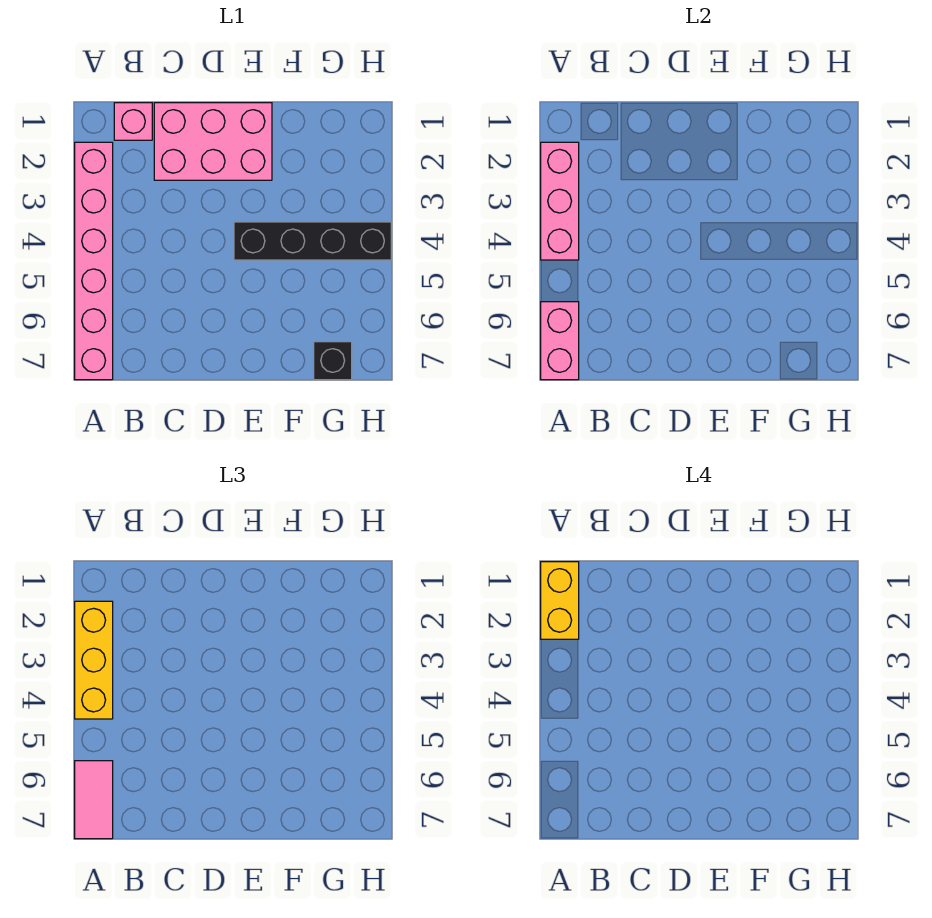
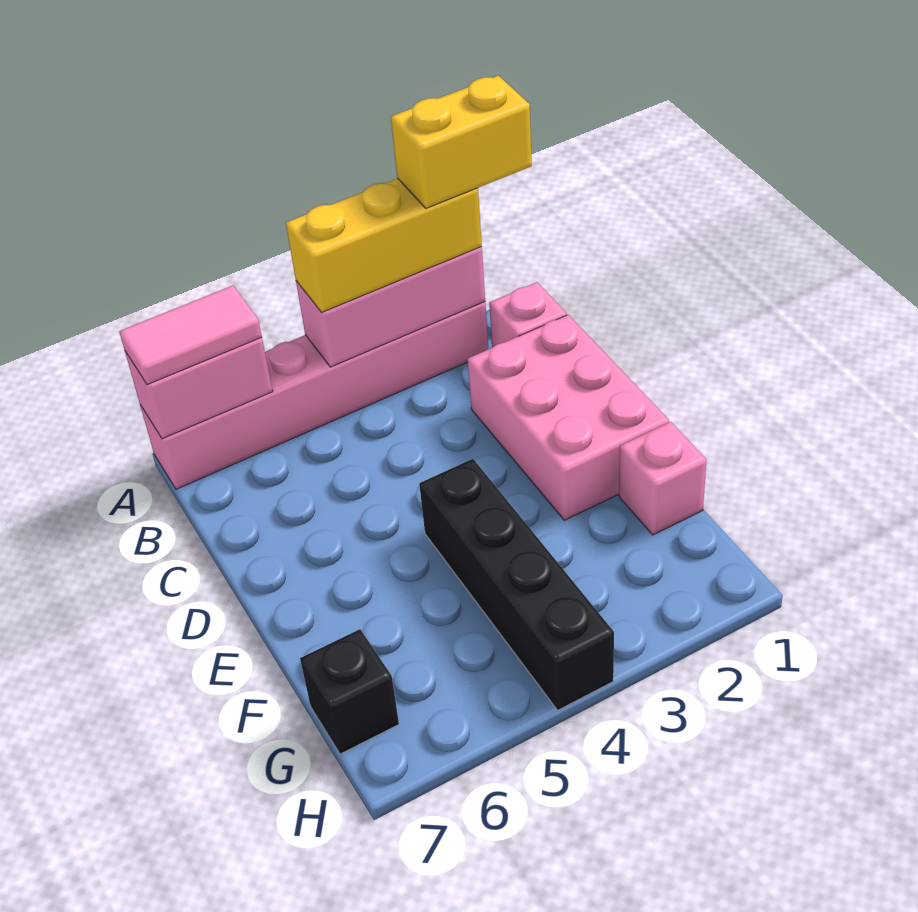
none -> pink 1x1 brick [619,422,707,535]

